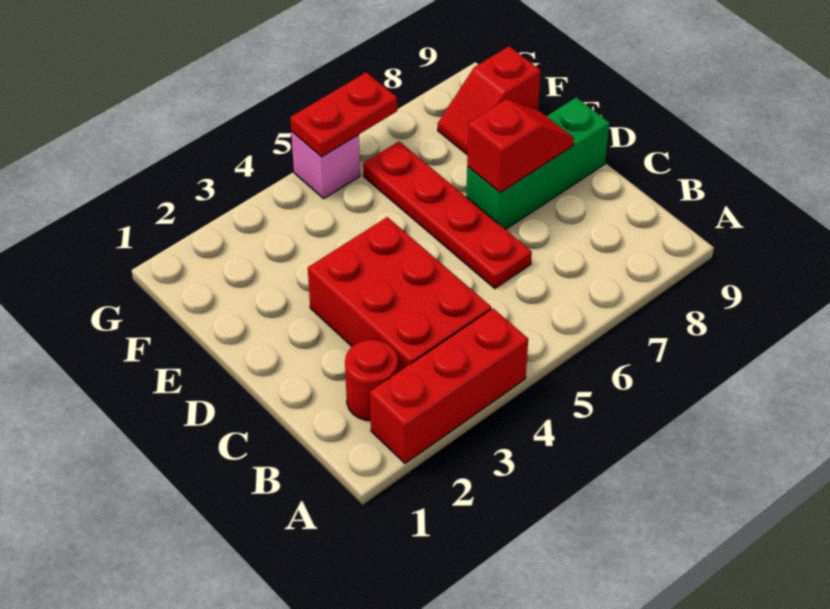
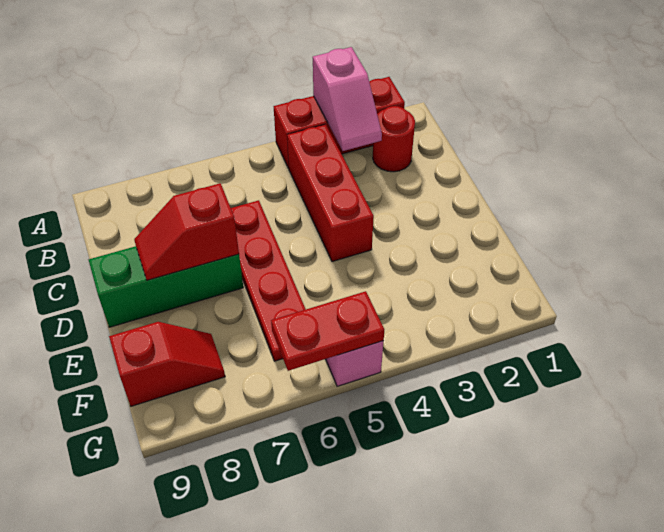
none -> pink 1x2 slope [313,47,382,151]
red 2x3 brick [308,217,491,372] -> red 1x3 brick [287,124,374,262]

